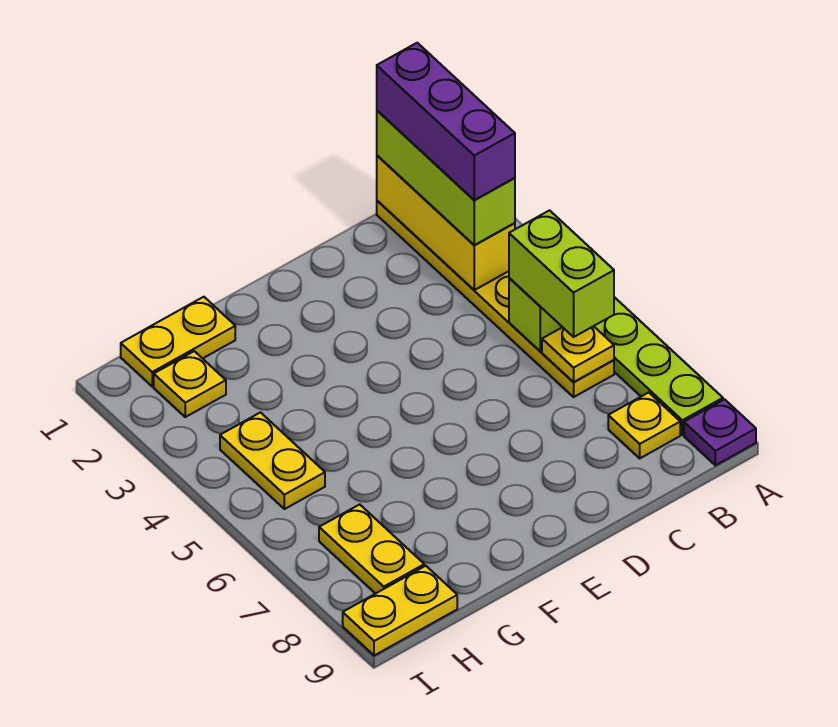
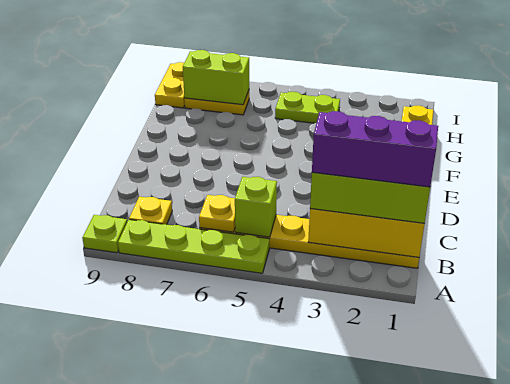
purple 1x1 plate [684,399,756,465] -> lime 1x1 plate [82,215,127,253]
lime 1x2 brick [509,210,614,337] -> lime 1x2 brick moved to [183,50,249,105]
yellow 1x1 plate [154,351,226,417] -> none
yellow 1x2 plate [220,413,325,509] -> lime 1x2 plate [275,92,340,123]

